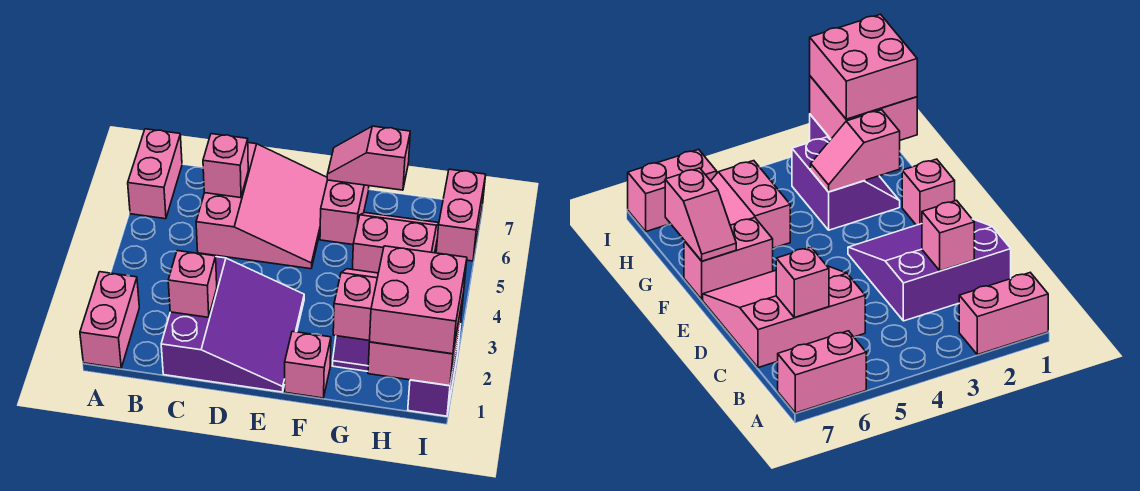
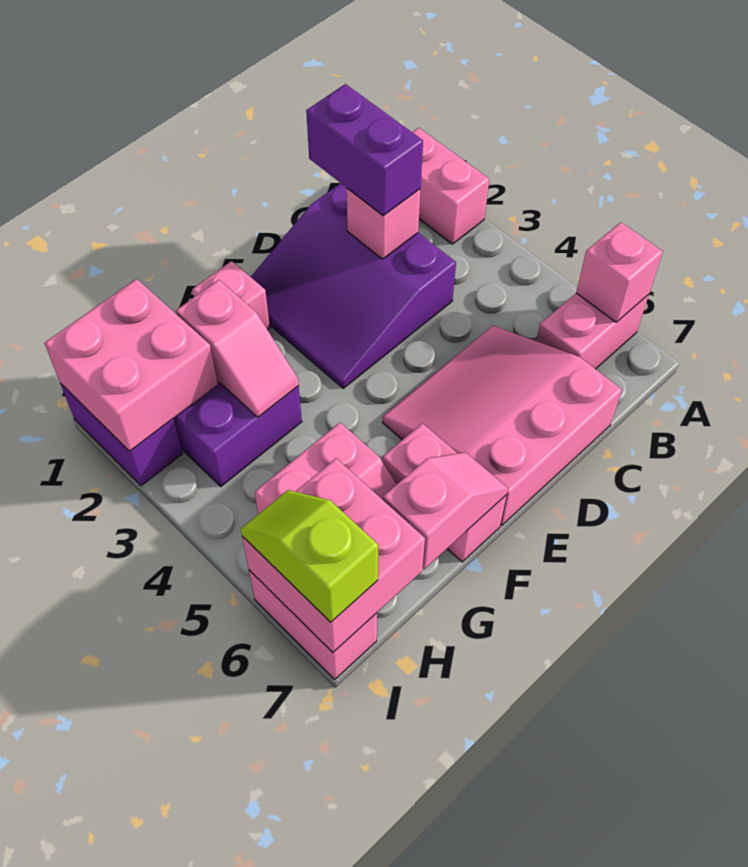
pink 1x2 brick [128,129,182,219] -> pink 1x2 brick turned to [537,293,649,369]
none -> purple 1x2 brick [306,84,423,216]
pink 3x3 slope [196,143,327,269] -> pink 3x3 slope turned to [383,326,622,525]
pink 1x1 brick [203,134,248,198] -> pink 1x1 brick moved to [576,222,663,322]
pink 2x2 brick [370,246,467,354] -> pink 2x2 brick moved to [242,458,425,652]
none -> lime 1x2 slope [241,490,378,622]

